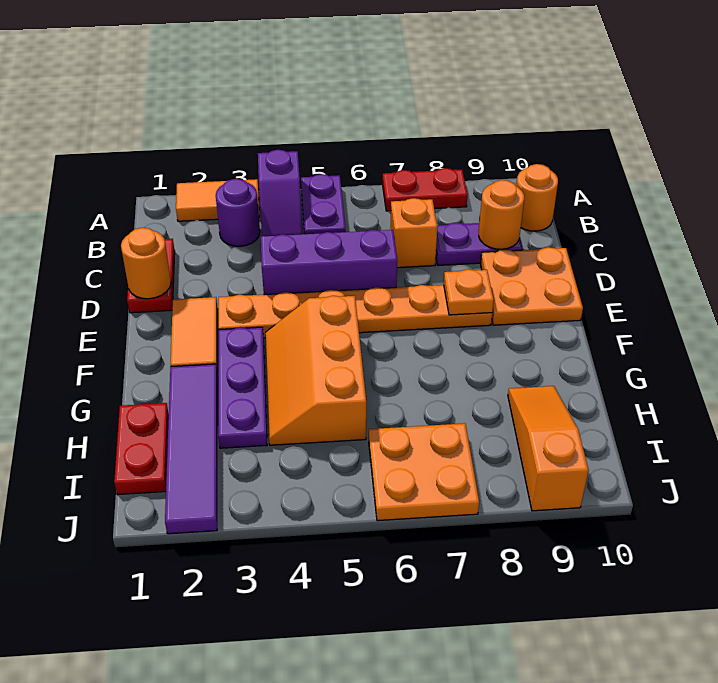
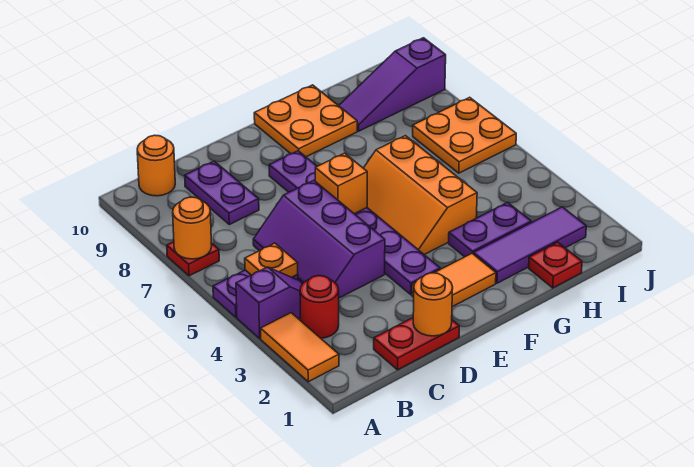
red 1x2 plate [383,168,467,211] -> red 1x1 plate [167,242,219,276]
purple 1x1 round brick [216,179,260,246] -> red 1x1 round brick [300,276,339,338]
orange 1x1 brick [390,198,437,268] -> orange 1x1 brick moved to [315,153,367,214]
orange 1x1 round brick [479,180,524,249] -> orange 1x1 round brick moved to [173,197,212,259]
orange 2x2 plate [481,247,583,325] -> orange 2x2 plate moved to [254,85,357,157]
orange 1x6 plate [218,285,492,338] -> purple 1x6 plate [269,151,440,294]
orange 1x1 plate [444,269,494,315] -> orange 1x1 plate moved to [245,243,298,277]
purple 1x3 plate [218,327,267,448] -> purple 1x2 plate [449,203,532,257]
orange 2x3 slope [265,296,366,445] -> orange 2x3 slope turned to [364,136,477,255]
purple 1x4 tile [165,364,218,534] -> purple 1x3 tile [474,207,586,283]
red 1x2 plate [114,403,169,495] -> red 1x1 plate [529,242,582,288]
orange 1x3 slope [508,386,589,511] -> purple 1x3 slope [339,38,446,131]

